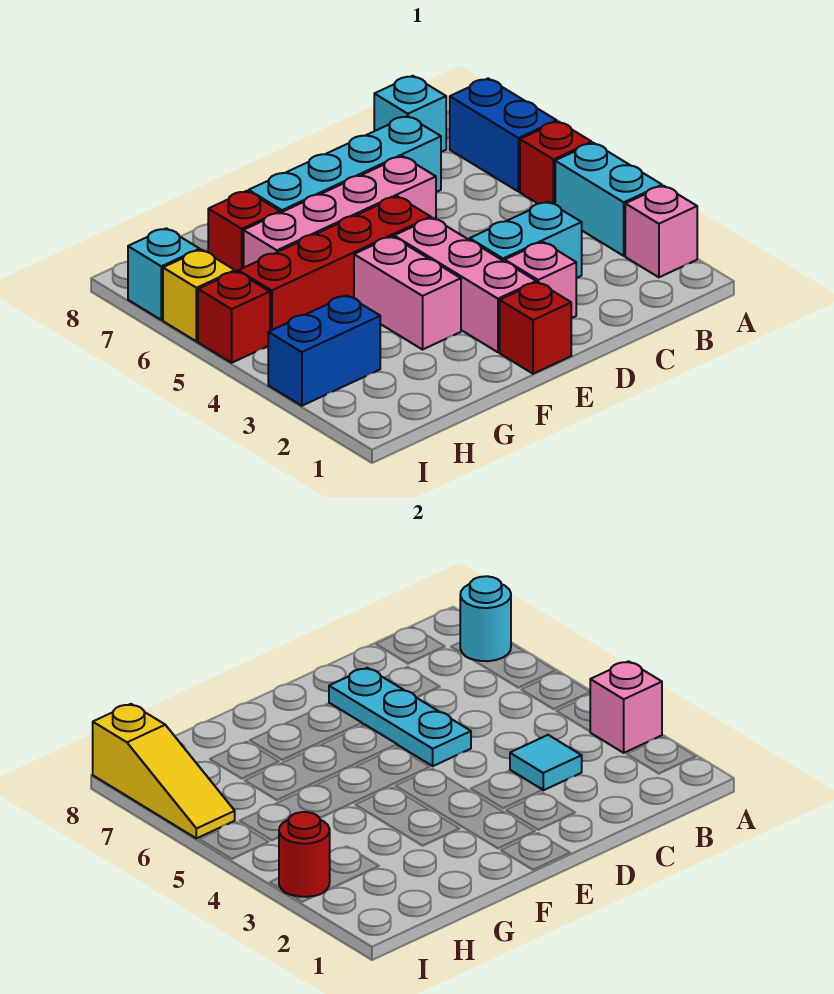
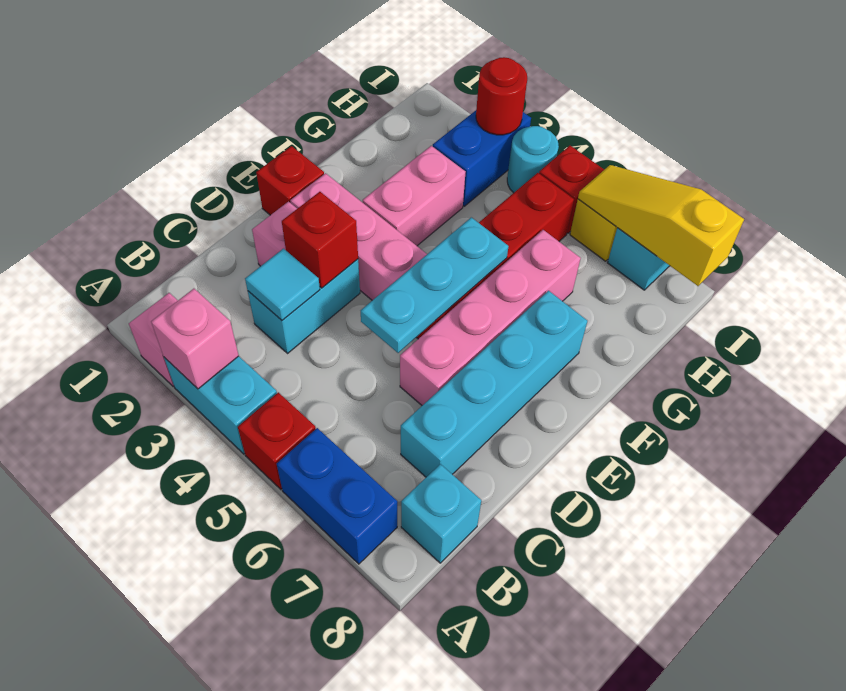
cyan 1x1 round brick [460,576,511,661] -> cyan 1x1 round brick moved to [507,126,559,193]
cyan 1x3 plate [329,668,471,766] -> cyan 1x3 plate turned to [361,217,509,353]
pink 1x2 brick [354,236,461,350] -> pink 1x2 brick turned to [363,146,465,246]
red 1x1 brick [208,191,280,272] -> red 1x1 brick moved to [282,192,358,288]

